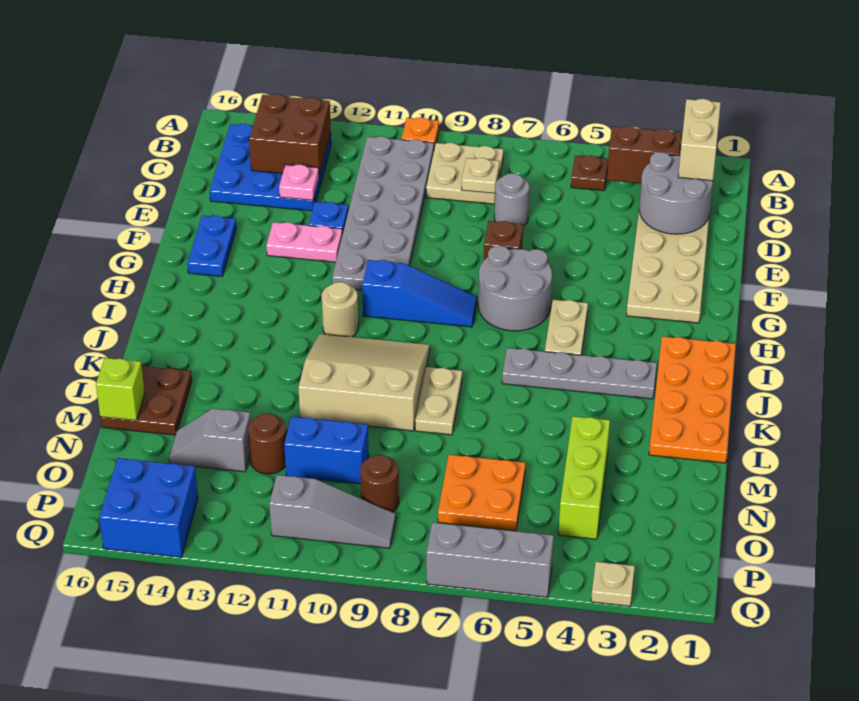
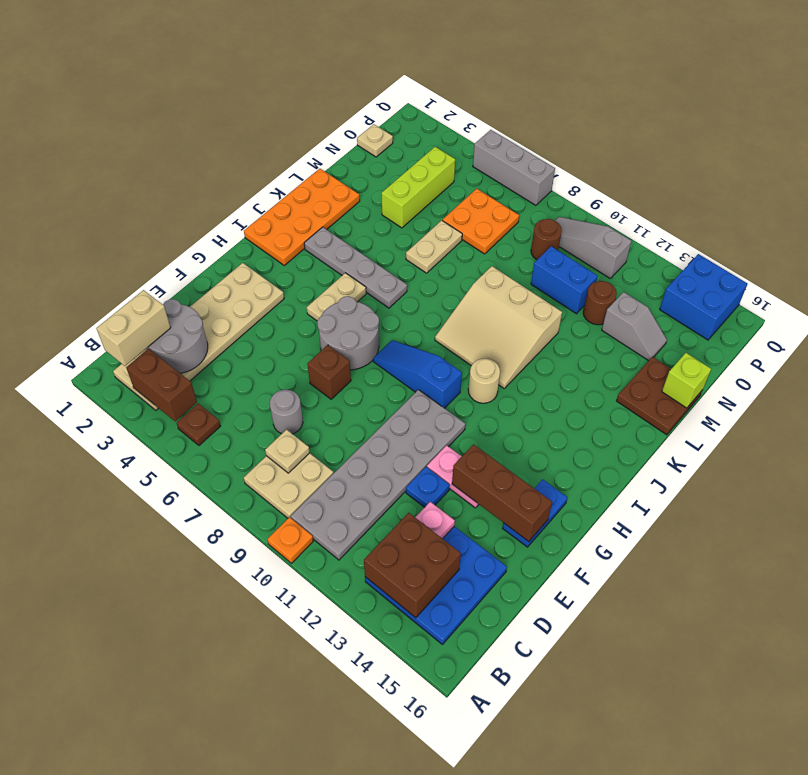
none -> brown 1x3 brick [452,445,552,541]
tan 1x2 plate [415,367,462,435] -> tan 1x2 plate moved to [406,220,462,273]
tan 1x1 plate [591,562,635,606] -> tan 1x1 plate moved to [357,124,393,157]

